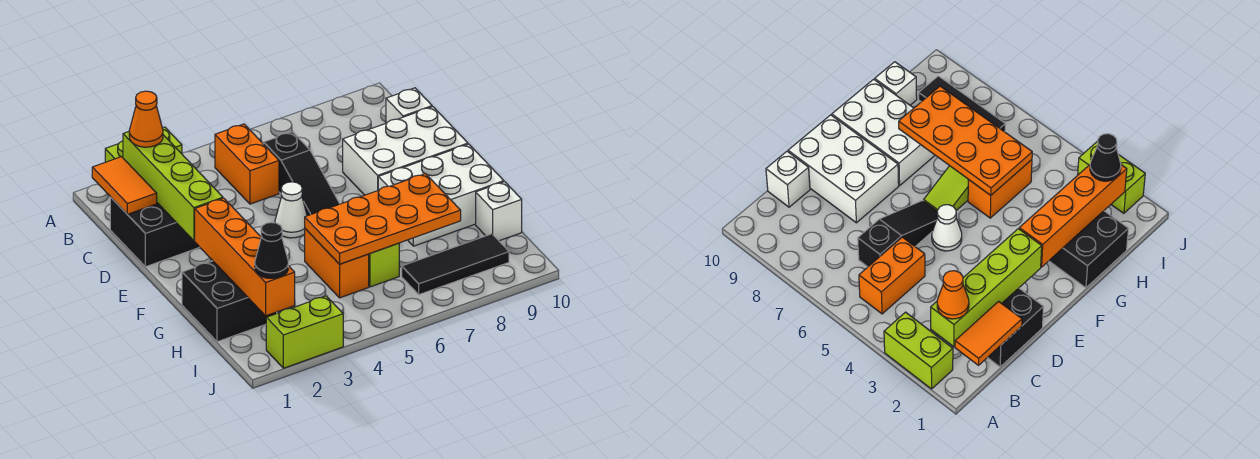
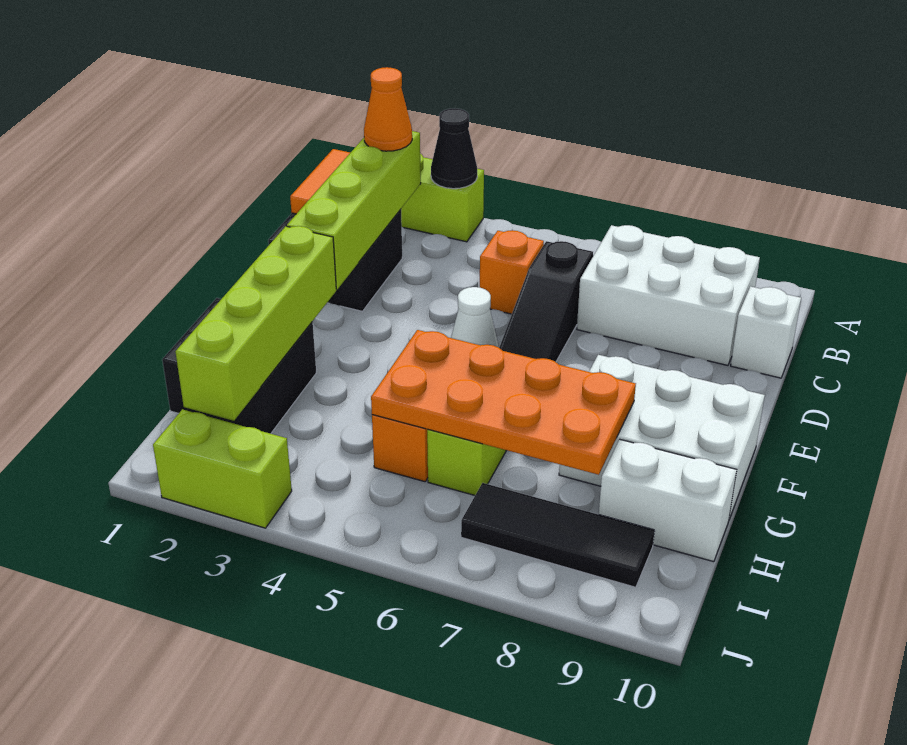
orange 1x2 brick [215,124,279,204] -> orange 1x1 brick [480,230,544,314]
white 2x3 brick [343,107,468,195] -> white 2x3 brick moved to [577,225,760,365]
orange 1x4 brick [195,198,295,316] -> lime 1x4 brick [175,226,336,421]
white 1x1 brick [476,182,522,241] -> white 1x2 brick [599,439,737,562]
black 1x1 cone [255,222,288,278] -> black 1x1 cone moved to [431,108,477,189]

